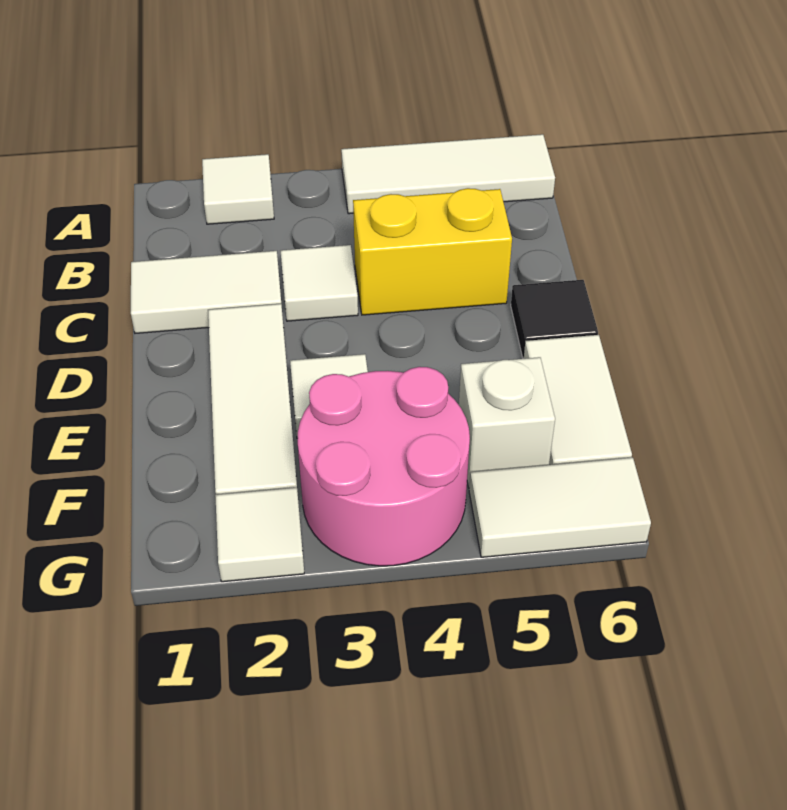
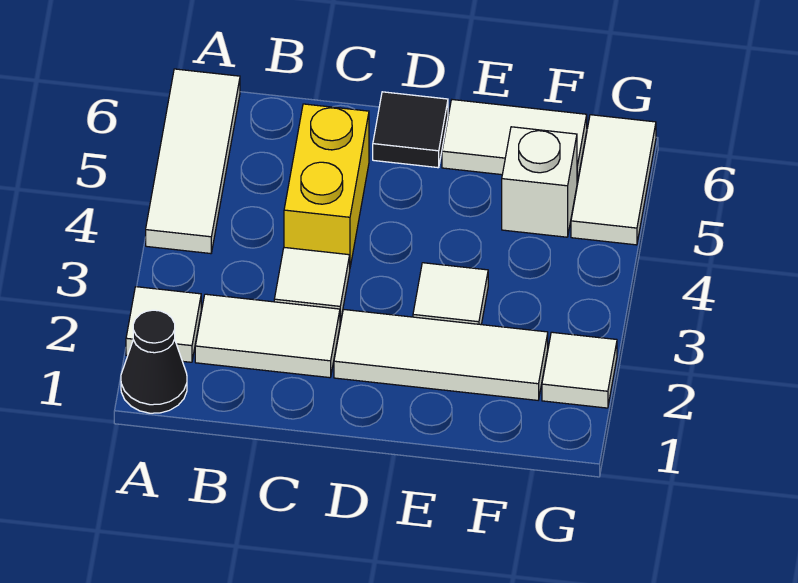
none -> black 1x1 cone [121,310,187,413]
white 1x2 tile [131,251,281,333] -> white 1x2 tile turned to [195,294,340,378]
pink 2x2 round brick [298,367,470,566] -> none

